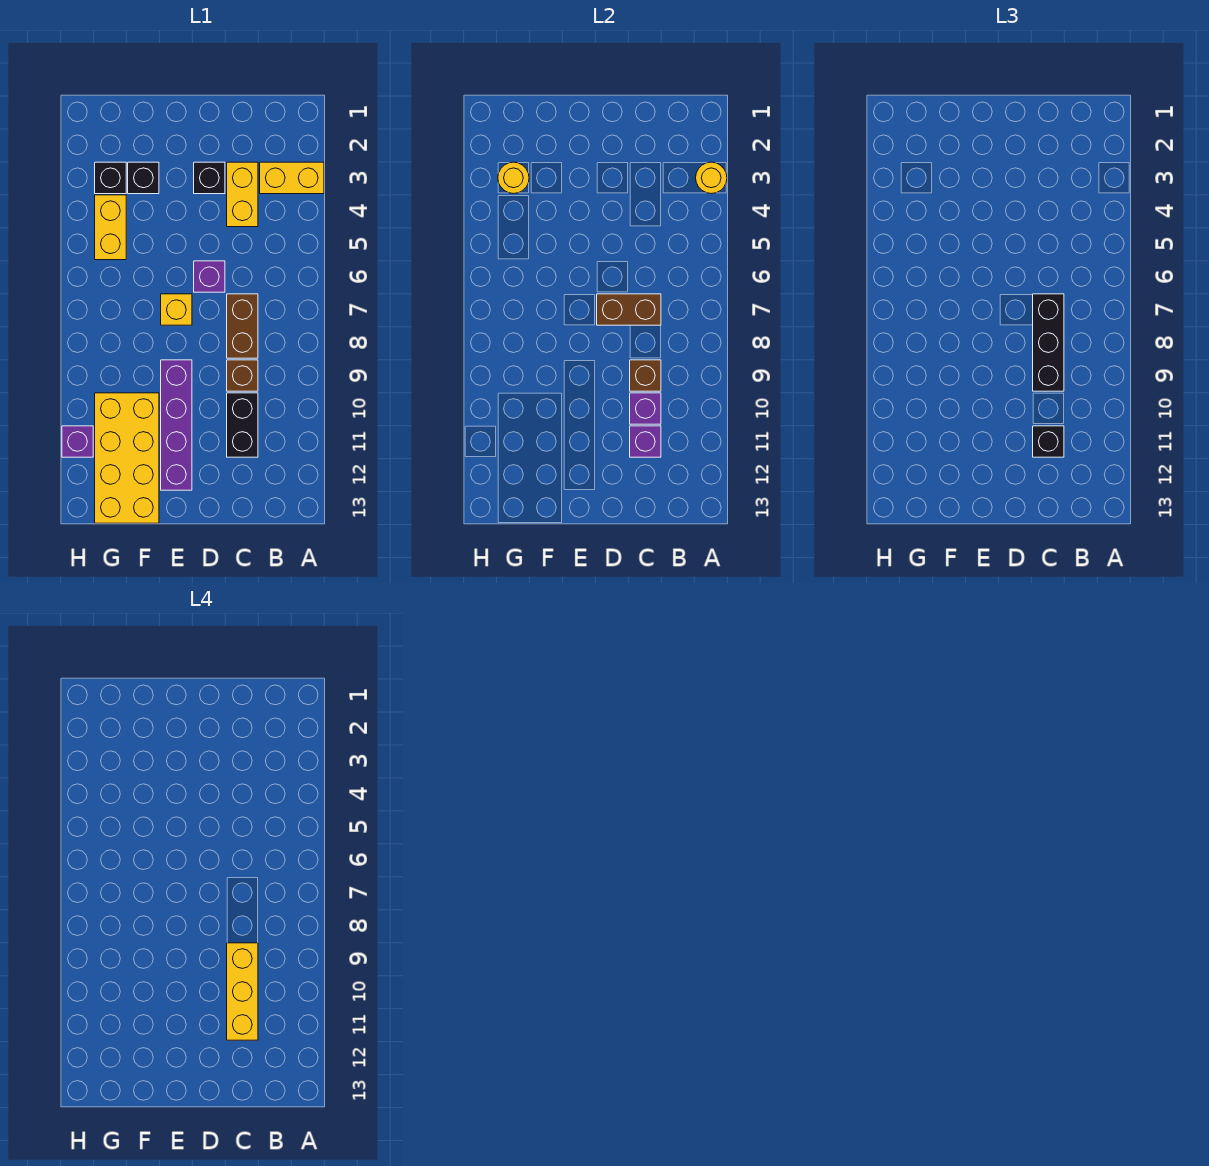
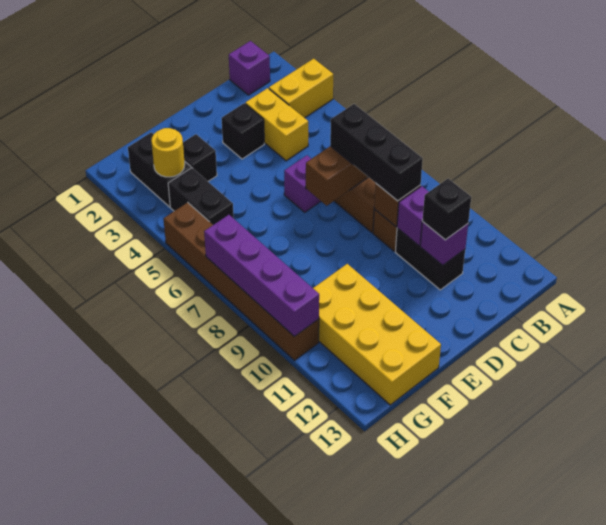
yellow 1x1 round brick [696,162,727,194] -> none
yellow 1x3 brick [227,943,258,1040] -> none
yellow 1x1 brick [161,294,192,325] -> none
purple 1x4 brick [161,360,192,490] -> purple 1x4 brick moved to [204,215,319,337]
black 1x1 brick [95,162,126,194] -> black 1x2 brick [128,132,191,207]
yellow 1x2 brick [95,195,126,260] -> black 1x2 brick [168,168,234,225]
none -> brown 1x6 brick [164,202,319,360]
purple 1x1 brick [62,426,93,457] -> purple 1x1 brick moved to [229,41,270,95]

